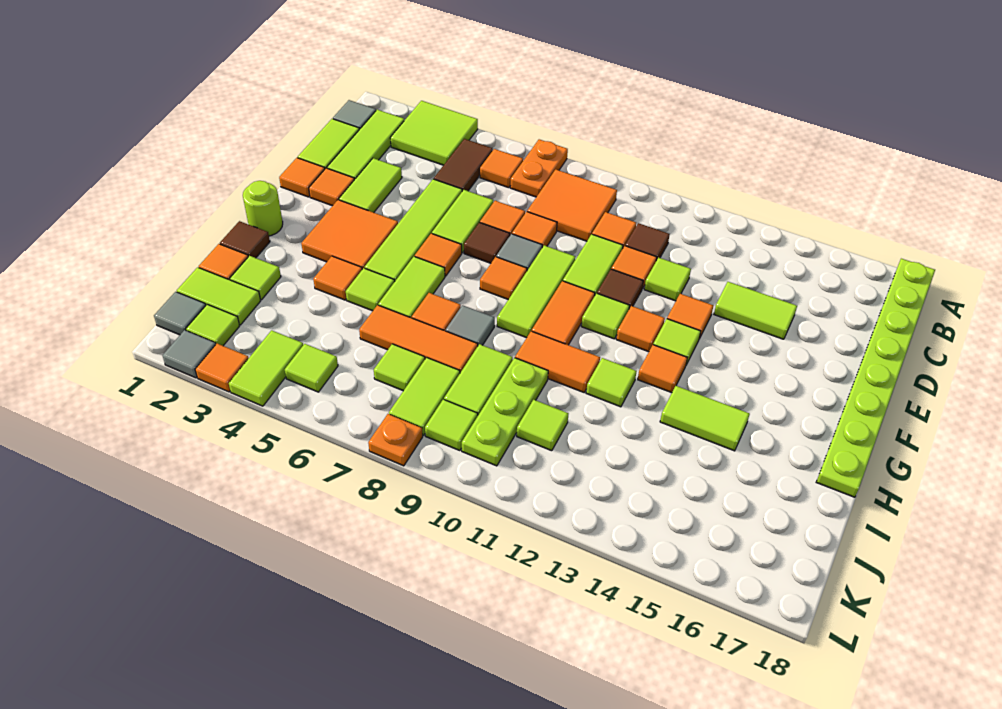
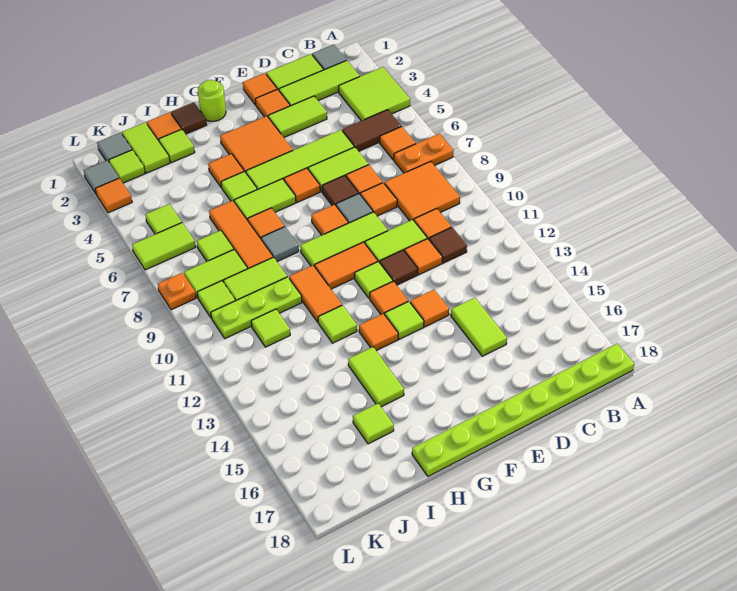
lime 1x1 tile [644,258,691,301] -> lime 1x1 tile moved to [353,403,394,444]
lime 1x2 tile [229,330,303,406] -> lime 1x2 tile moved to [132,223,196,270]

